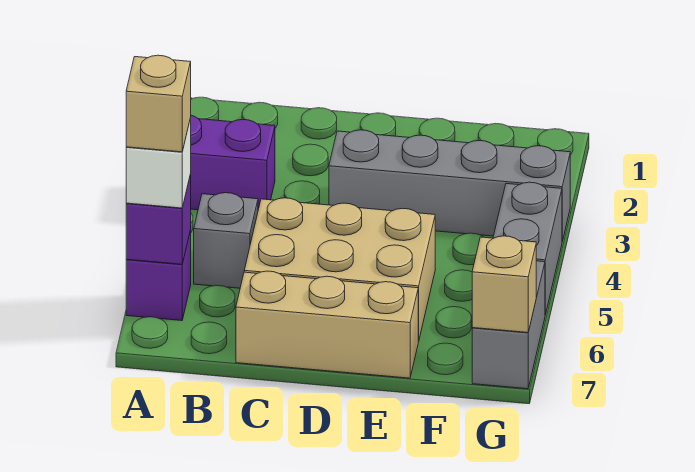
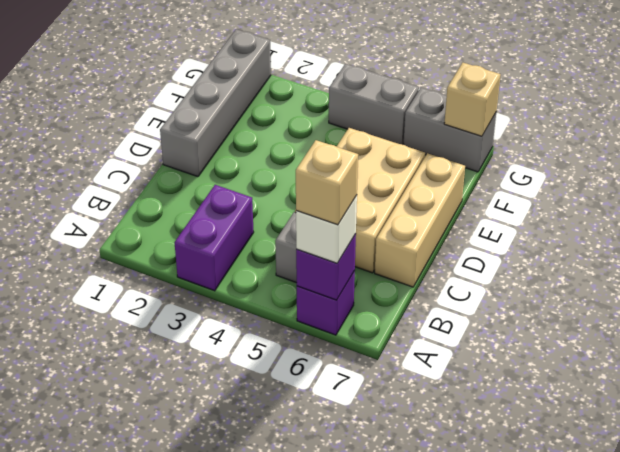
grey 1x4 brick [329,130,570,241] -> grey 1x4 brick moved to [160,29,271,177]

